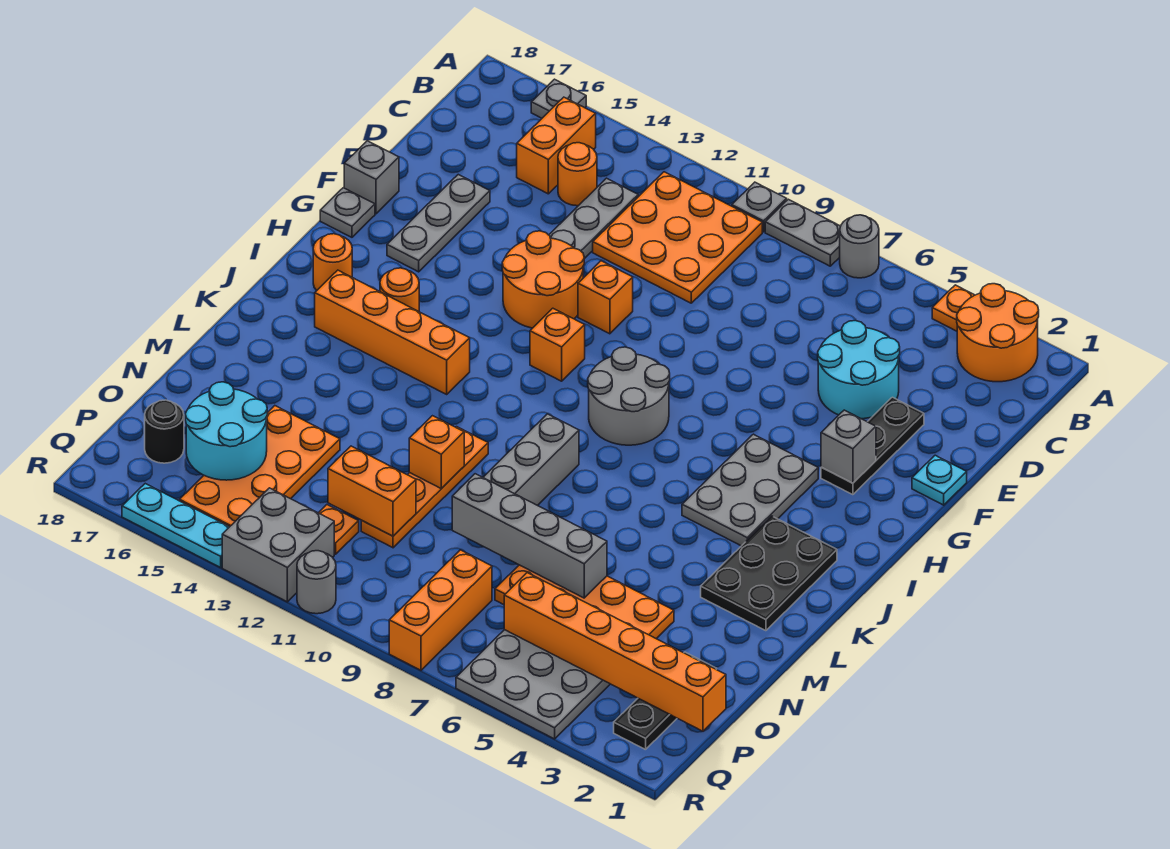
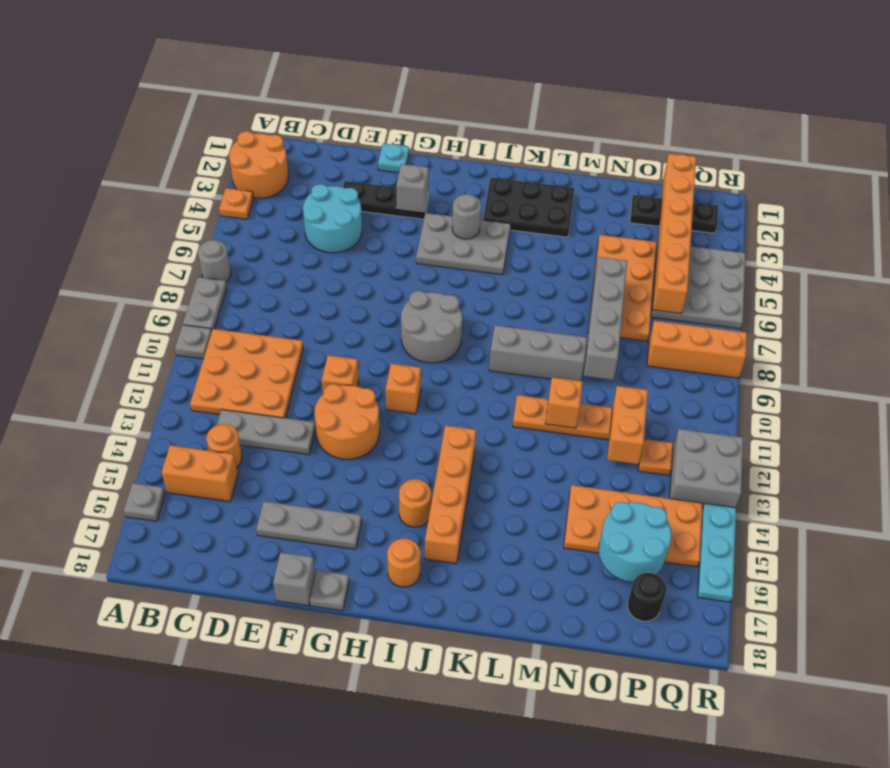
grey 1x1 round brick [297,551,336,614] -> grey 1x1 round brick moved to [452,194,481,239]

